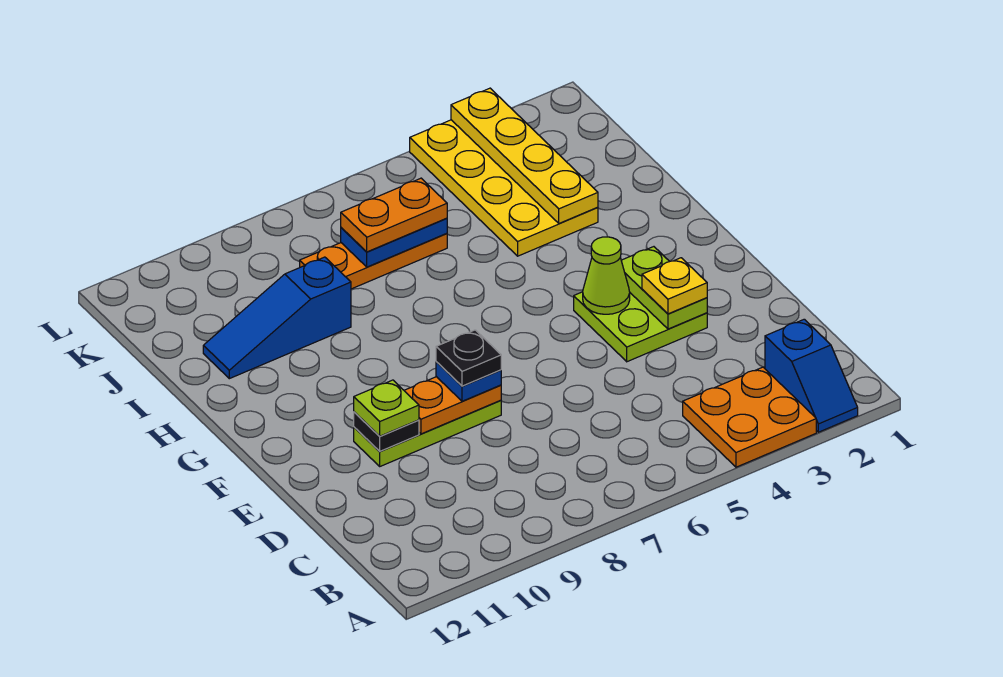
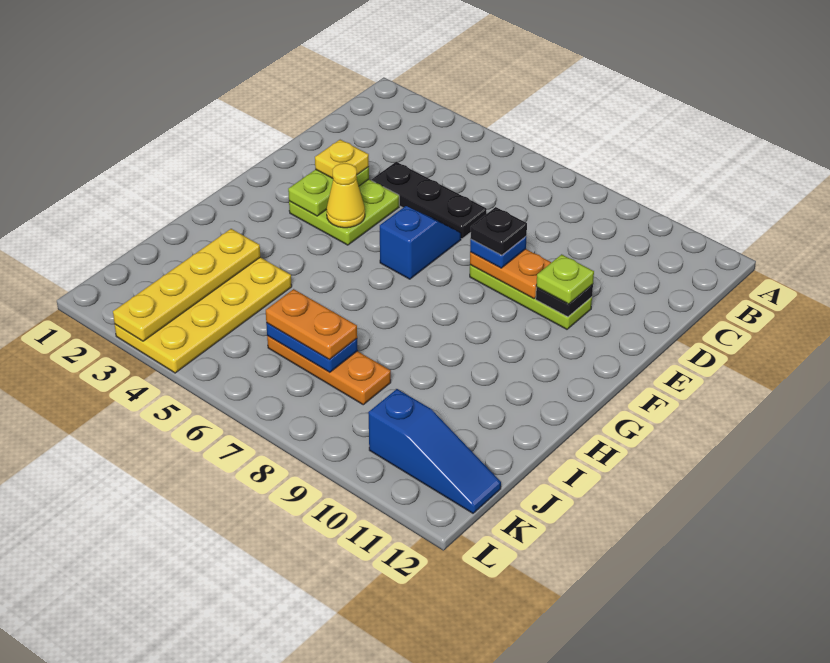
blue 1x2 slope [765,319,858,432] -> blue 1x2 slope moved to [380,206,461,279]
orange 2x2 plate [683,367,816,467] -> none
none -> black 1x3 plate [372,162,486,239]
lime 1x1 cone [583,237,630,314] -> yellow 1x1 cone [327,163,365,228]
blue 1x3 slope [203,257,351,379] -> blue 1x3 slope moved to [368,389,501,513]

